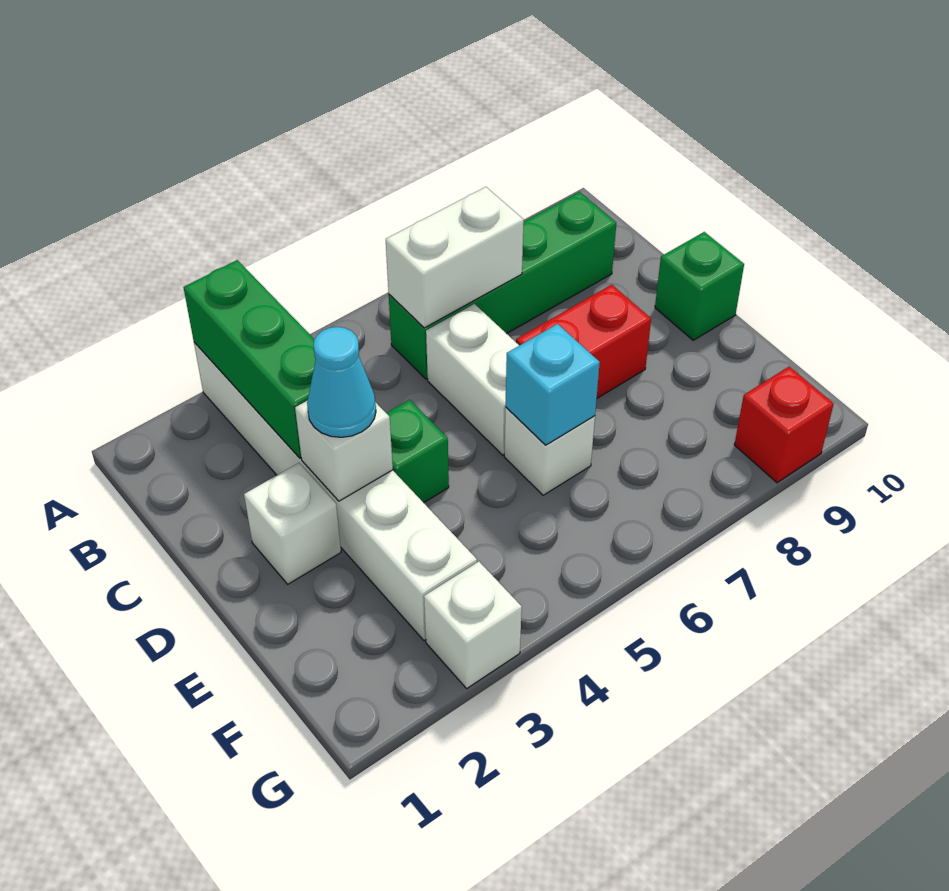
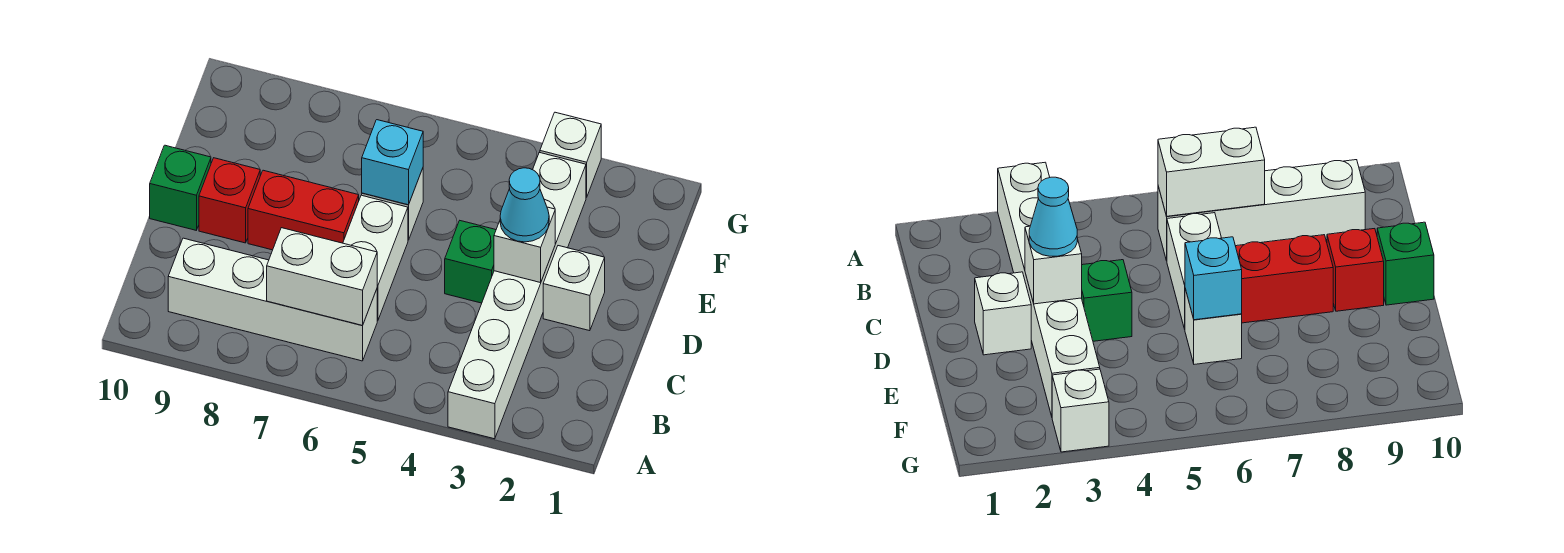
green 1x3 brick [184,260,316,458] -> none
green 1x4 brick [389,192,616,379] -> white 1x4 brick [168,238,377,361]
red 1x1 brick [734,367,834,483] -> red 1x1 brick moved to [199,158,260,243]

